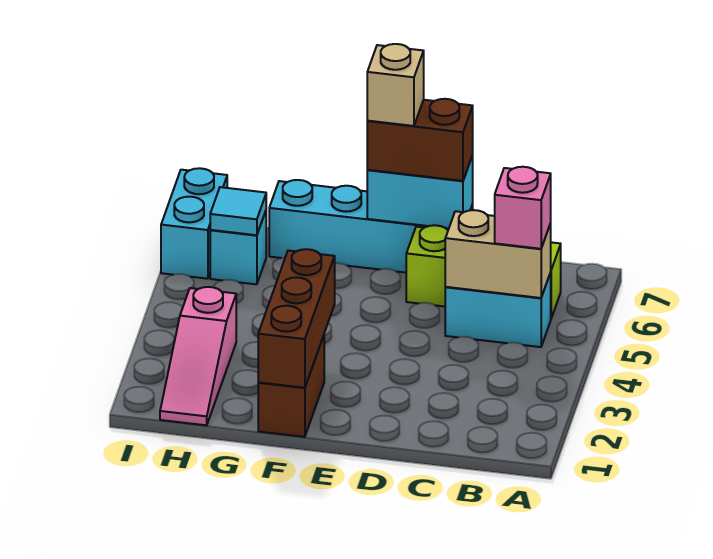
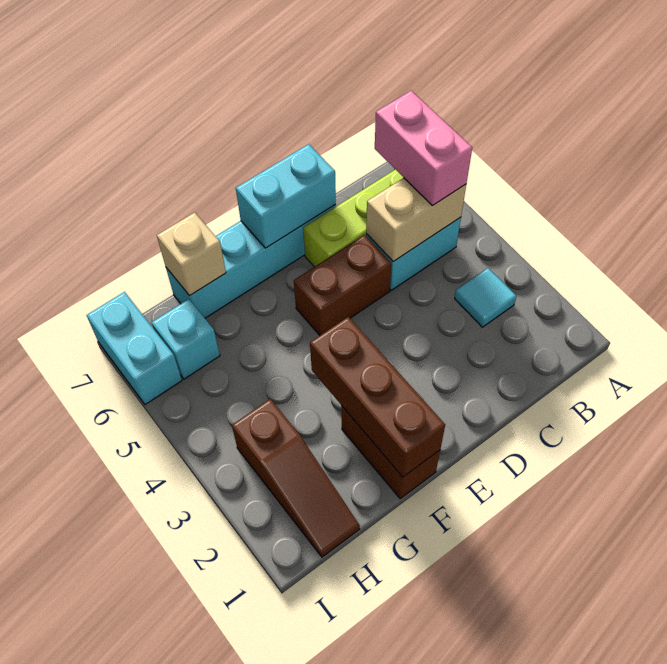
pink 1x1 brick [495,167,551,249] -> pink 1x2 brick [375,91,472,206]
brown 1x2 brick [367,99,473,181] -> brown 1x2 brick moved to [294,235,391,335]
tan 1x1 brick [367,44,424,126] -> tan 1x1 brick moved to [157,212,226,296]
pink 1x3 slope [160,287,236,425] -> brown 1x3 slope [232,399,360,557]
cyan 1x1 tile [210,187,266,235] -> cyan 1x1 tile moved to [455,268,516,327]

